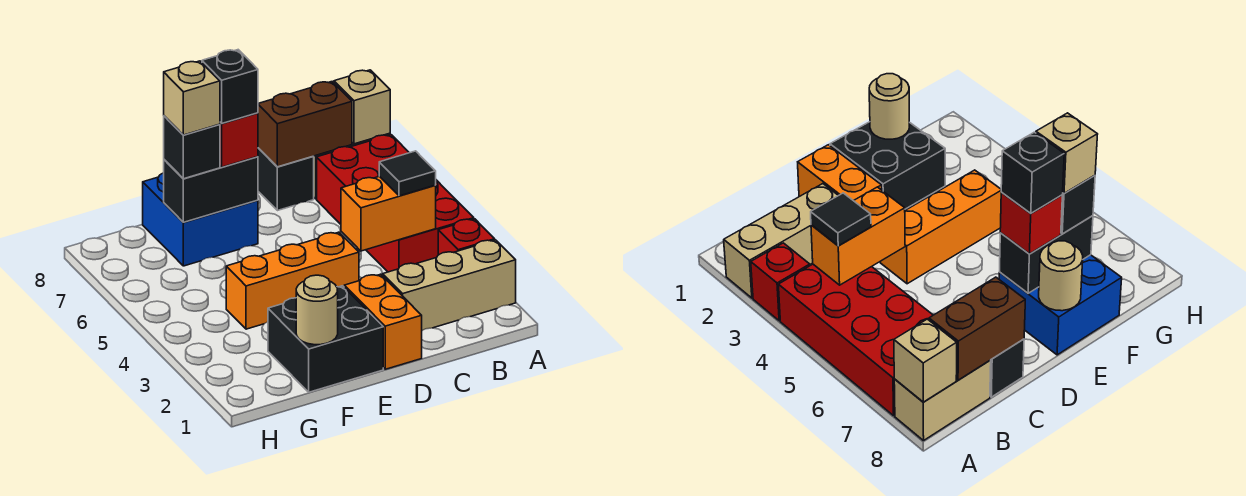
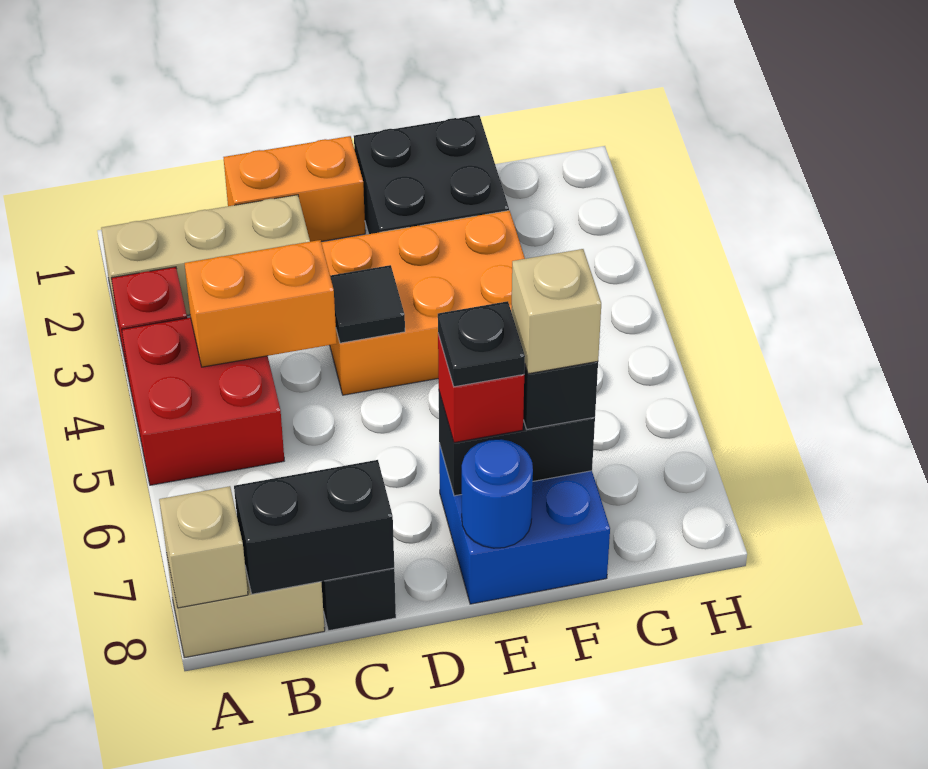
red 2x4 brick [317,135,474,272] -> red 2x2 brick [122,318,284,485]
black 1x1 tile [379,151,436,196] -> black 1x1 tile moved to [330,265,405,343]
brown 1x2 brick [258,82,352,167] -> black 1x2 brick [234,460,394,594]
orange 1x2 brick [344,274,422,369] -> orange 1x2 brick turned to [223,136,365,242]
orange 1x3 brick [226,232,359,329] -> orange 2x3 brick [321,211,525,395]
black 1x1 brick [202,50,258,123] -> black 1x1 plate [438,301,525,387]
tan 1x1 round brick [1039,241,1083,311] -> blue 1x1 round brick [462,439,533,548]
tan 1x1 round brick [296,275,338,345] -> none

